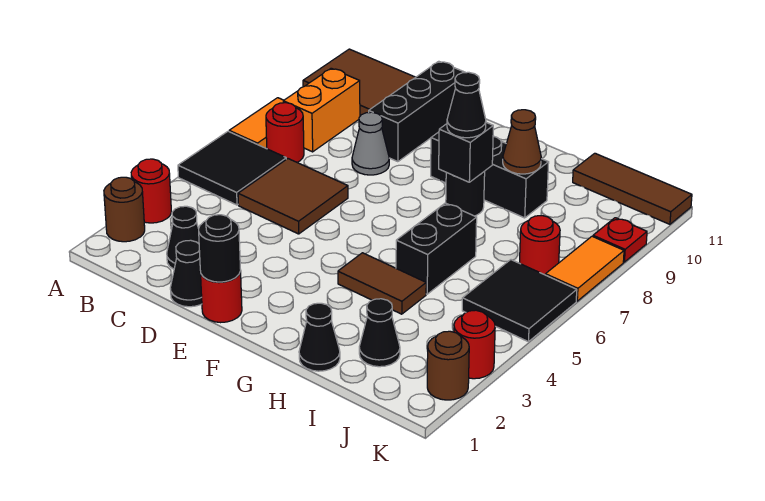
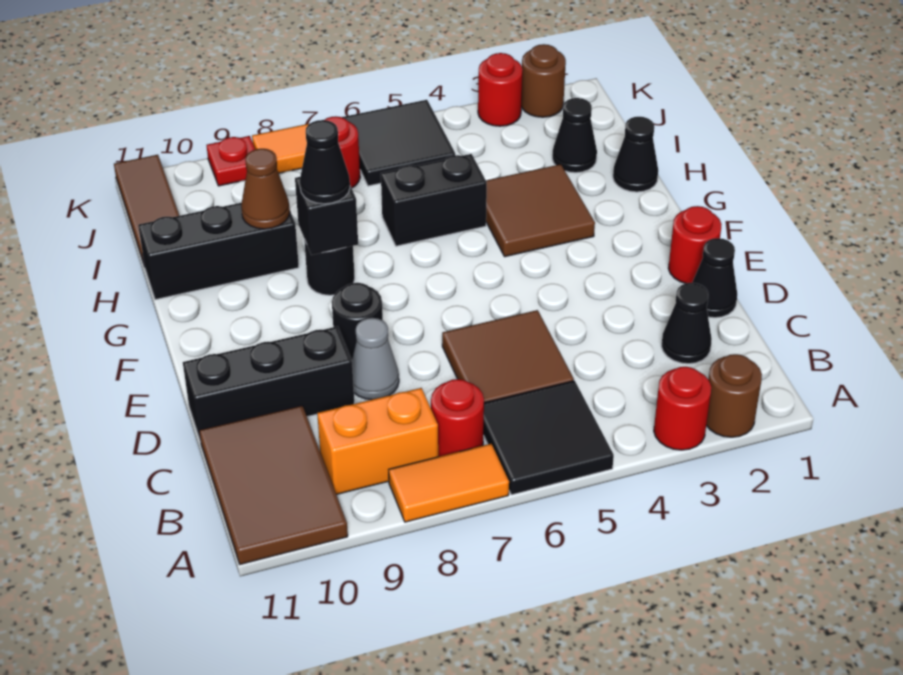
black 1x1 round brick [199,215,241,282] -> black 1x1 round brick moved to [332,283,383,359]
black 1x3 brick [431,132,549,218] -> black 1x3 brick turned to [138,203,299,300]
brown 1x2 tile [338,253,426,314] -> brown 2x2 tile [486,164,595,257]

